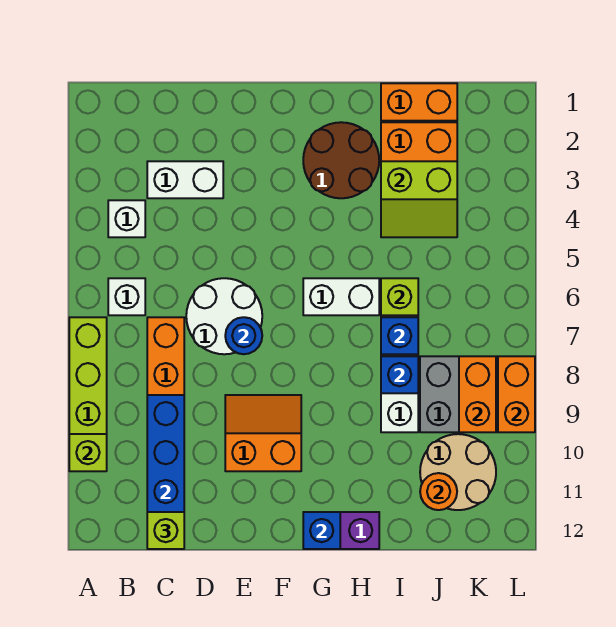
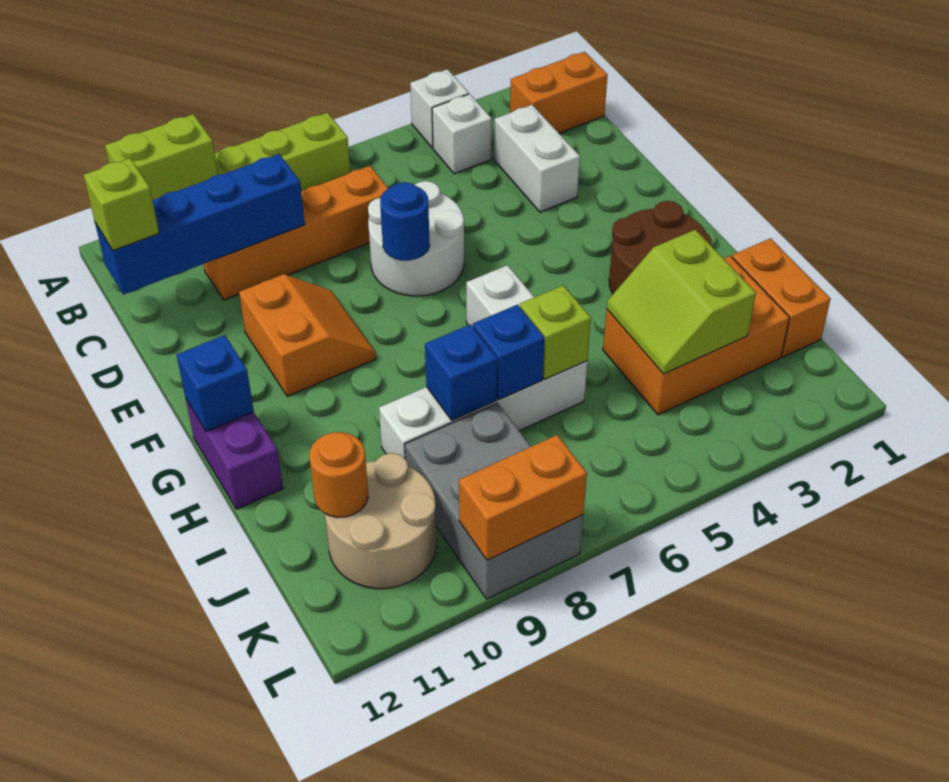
lime 1x1 brick [69,434,107,471] -> lime 1x2 brick [105,114,218,200]
white 1x1 brick [108,278,145,315] -> white 1x1 brick moved to [410,69,469,148]
orange 1x2 brick [459,356,496,432] -> orange 1x2 brick moved to [510,52,608,133]

